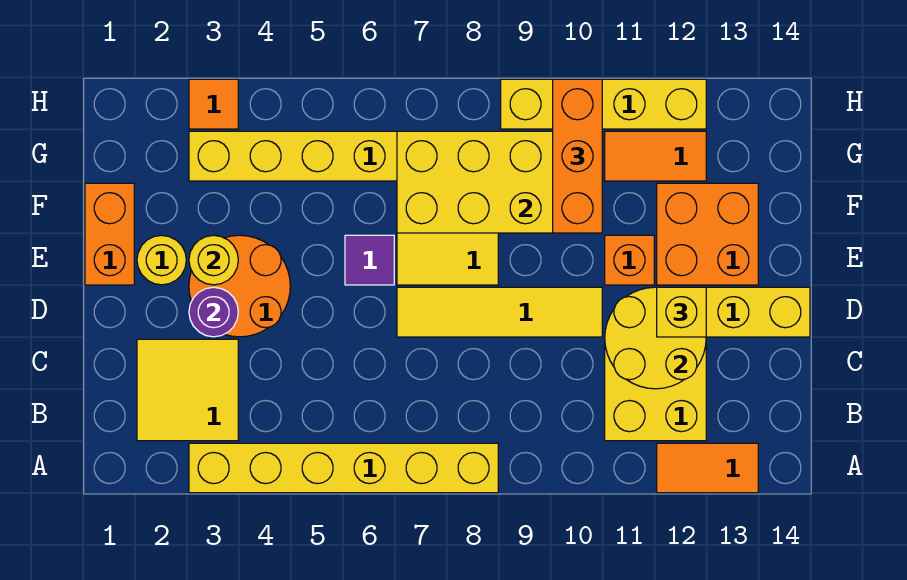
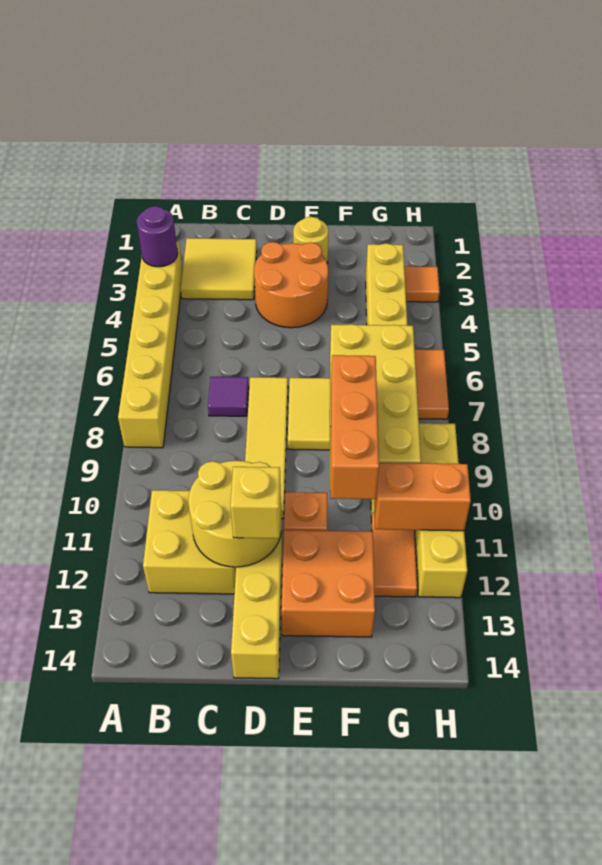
orange 1x2 tile [657,443,758,493] -> orange 1x2 tile moved to [415,349,449,419]
purple 1x1 round brick [189,287,238,337] -> purple 1x1 round brick moved to [137,206,178,267]
orange 1x2 brick [85,183,134,285] -> orange 1x2 brick moved to [374,463,471,531]
yellow 1x1 round brick [189,235,238,285] -> none
purple 1x1 tile [345,235,394,285] -> purple 1x1 tile moved to [208,377,249,416]
orange 1x3 brick [553,79,602,233] -> orange 1x3 brick turned to [331,355,379,499]

